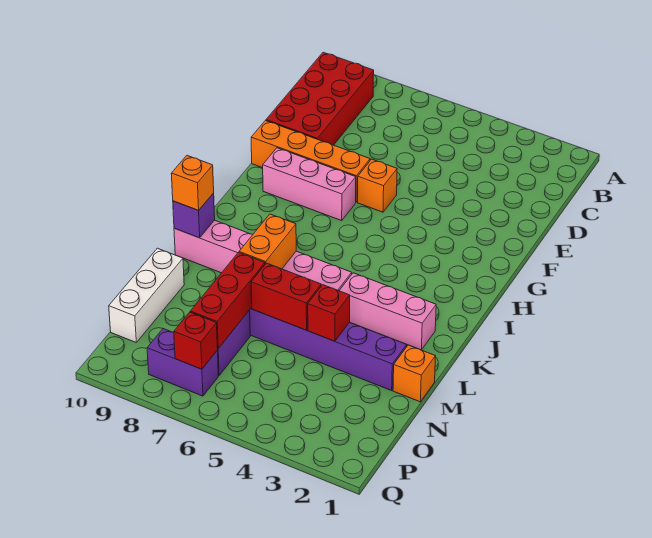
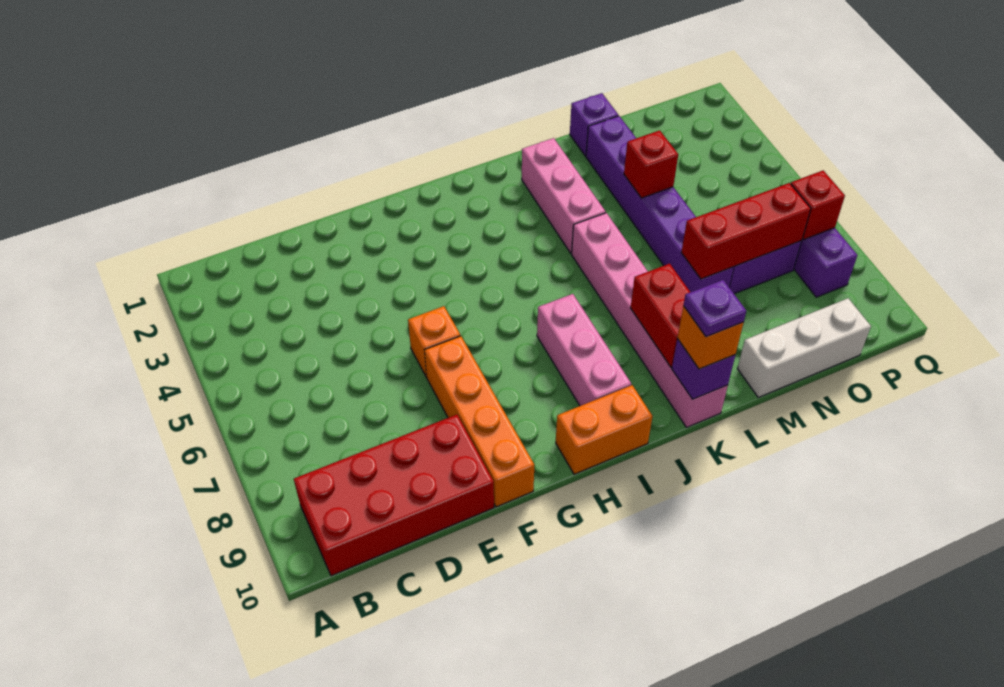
pink 1x3 brick [263,148,356,221] -> pink 1x3 brick moved to [537,294,631,406]
orange 1x2 brick [239,214,296,269] -> orange 1x2 brick moved to [556,385,653,474]
none -> purple 1x1 plate [684,280,746,337]
orange 1x1 brick [393,345,436,402] -> purple 1x1 brick [570,93,618,156]
red 1x2 brick [251,263,321,330] -> red 1x2 brick moved to [631,264,690,367]

